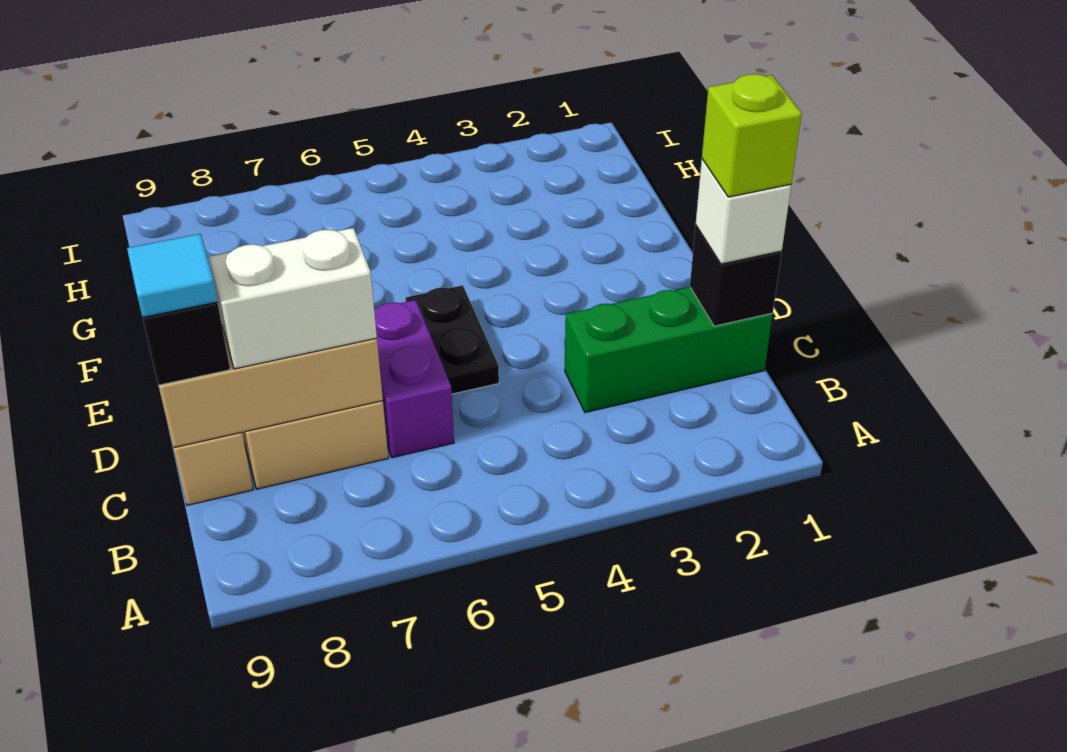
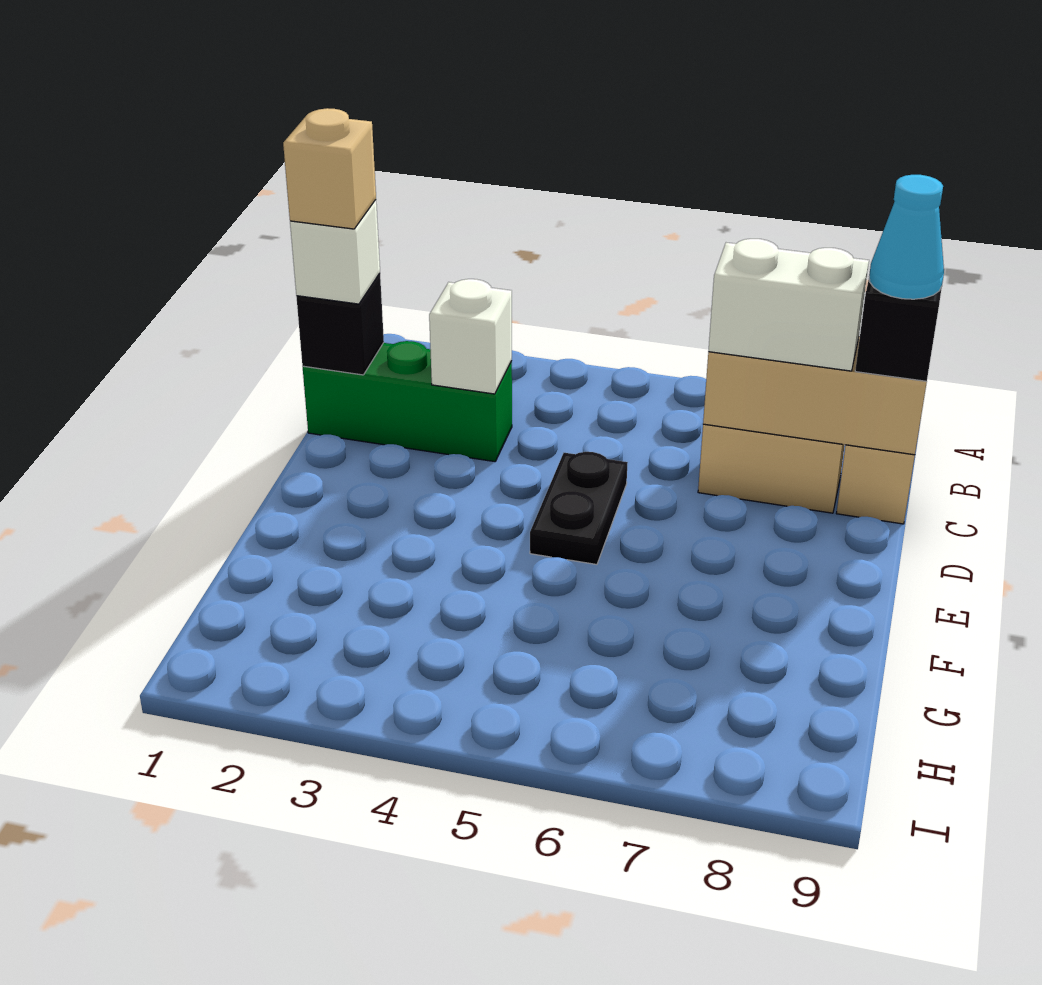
lime 1x1 brick [702,74,802,197] -> tan 1x1 brick [283,108,376,229]
none -> white 1x1 brick [429,279,512,394]
purple 1x2 brick [374,300,454,458] -> none
cyan 1x1 tile [127,234,218,318] -> cyan 1x1 cone [869,175,944,299]

